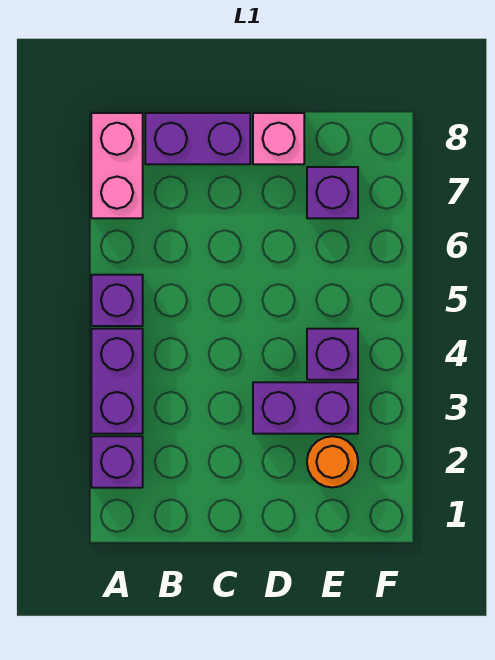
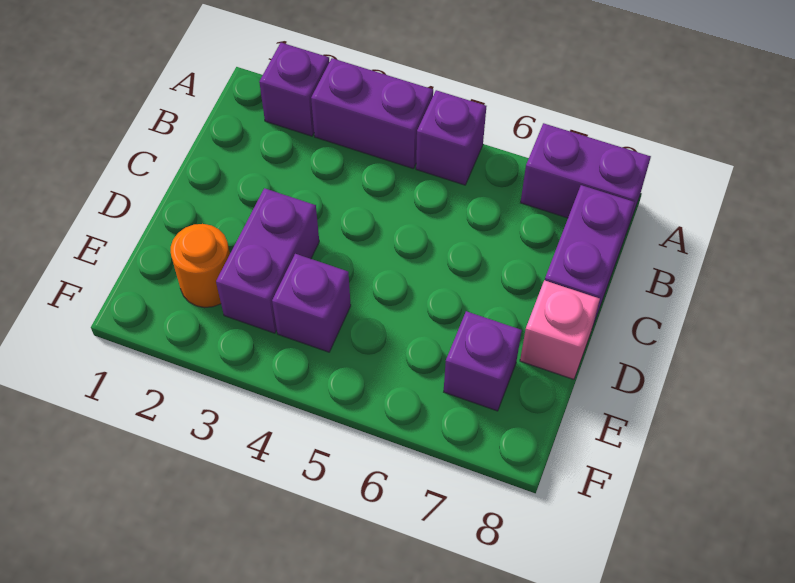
pink 1x2 brick [91,113,143,218] -> purple 1x2 brick [521,123,651,233]

